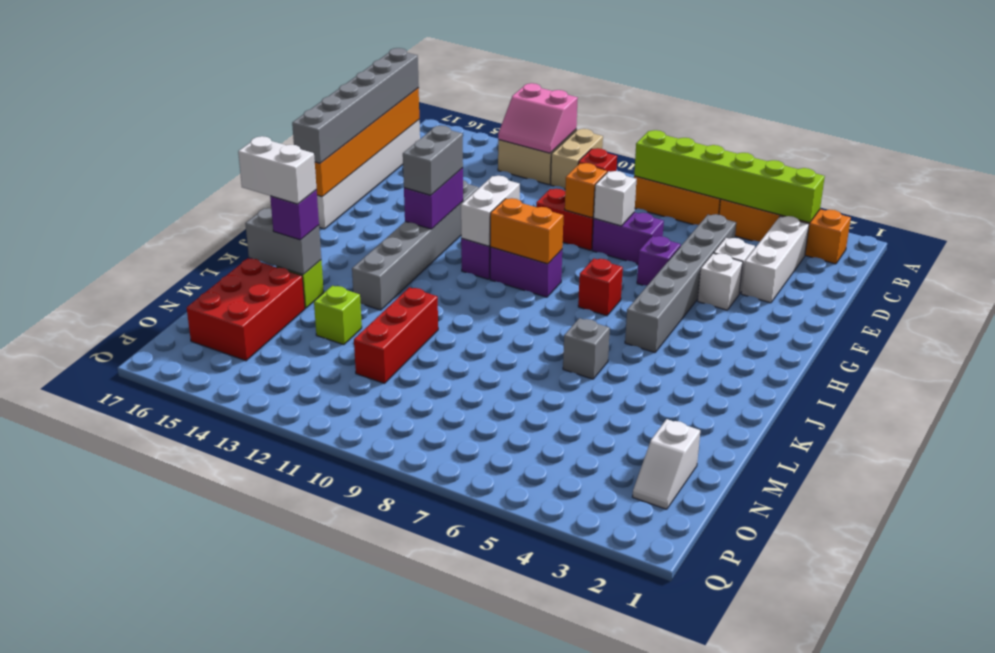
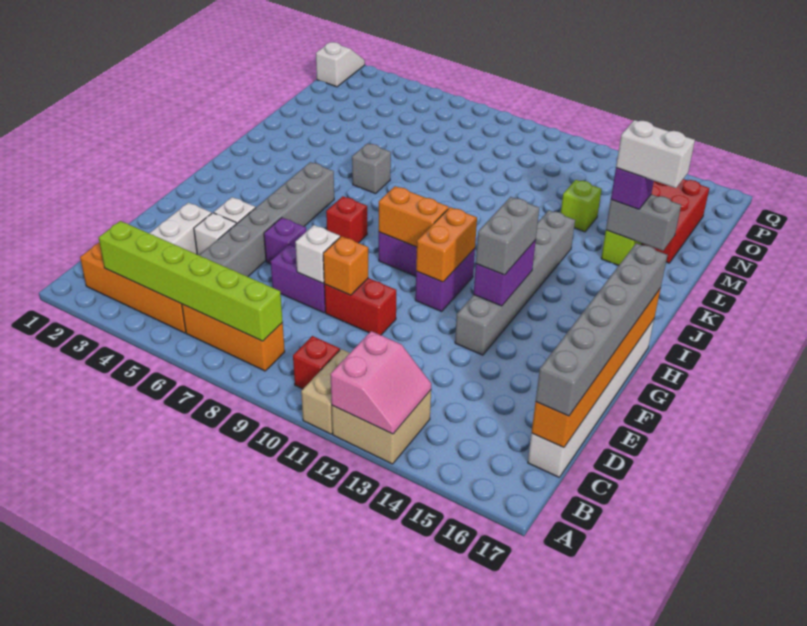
pink 2x2 slope [498,83,578,153] -> pink 2x2 slope turned to [330,331,431,434]
white 1x2 brick [461,176,520,246] -> orange 1x2 brick [416,207,477,282]
red 1x3 brick [354,287,438,383] -> none
white 1x2 slope [633,419,700,509] -> white 1x2 slope moved to [316,42,365,87]

